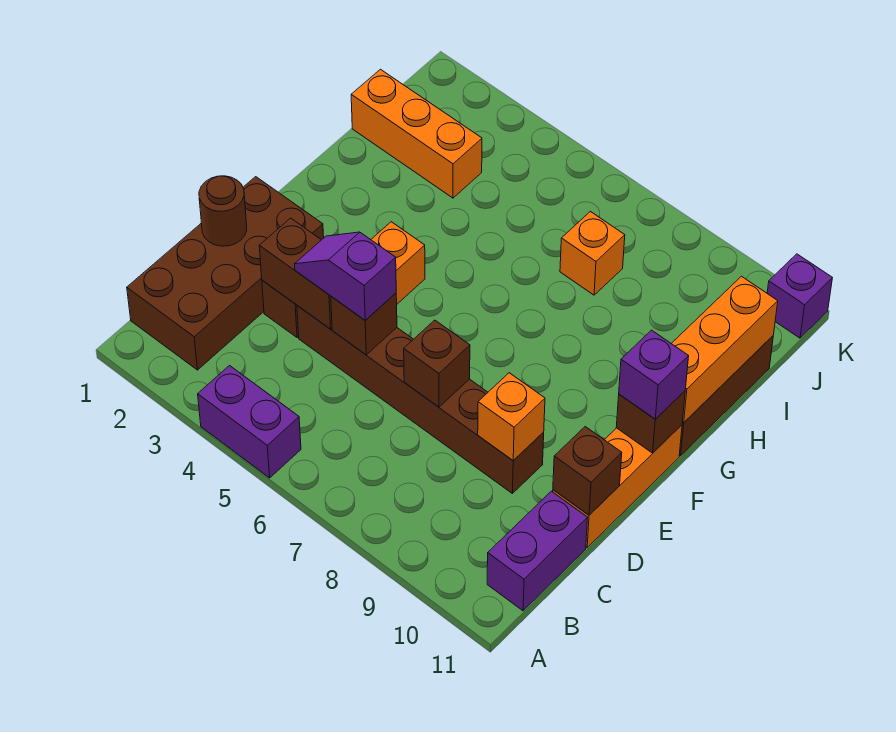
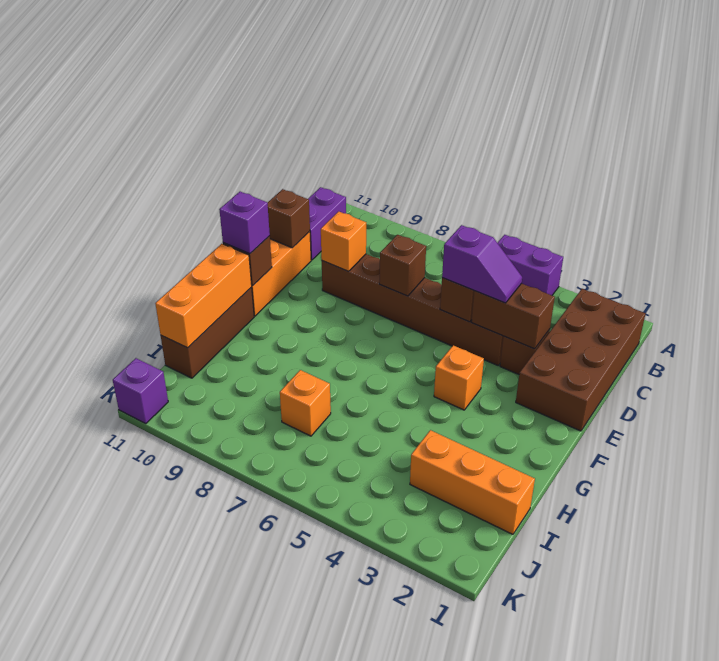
brown 1x1 round brick [199,176,247,246] -> none

